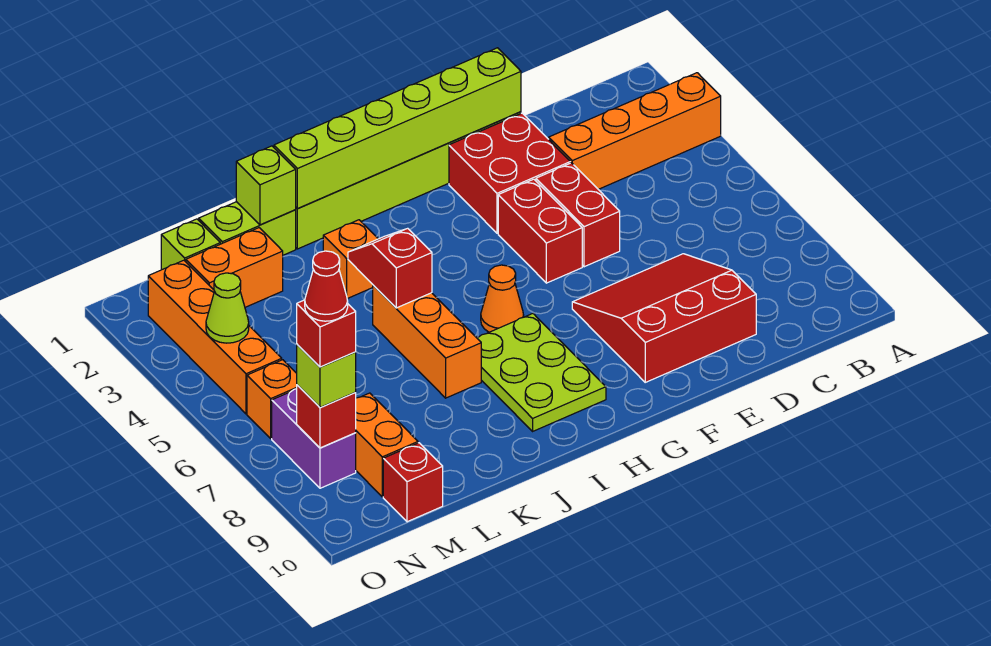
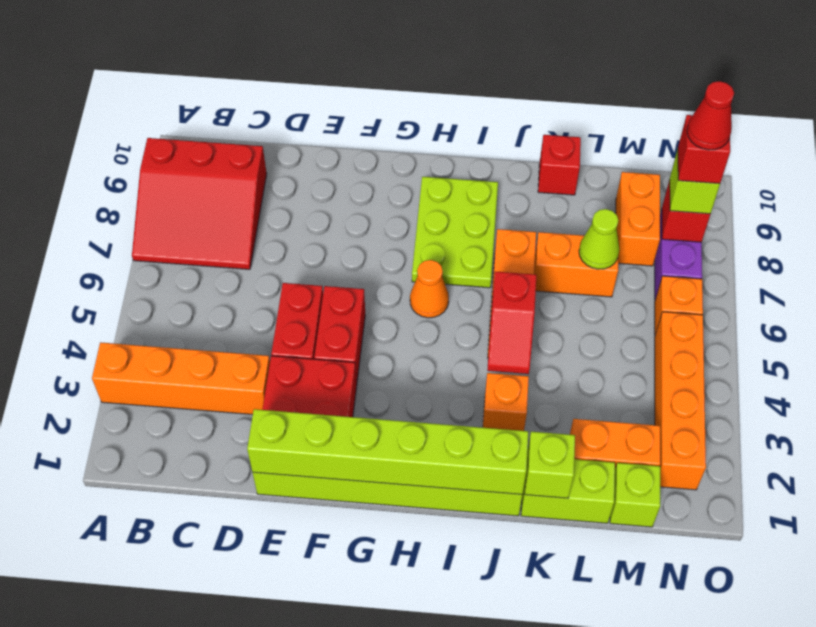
red 3x3 slope [572,254,756,382] -> red 3x3 slope moved to [132,138,267,269]
none -> orange 1x2 brick [534,232,619,297]
red 1x1 brick [383,443,443,522] -> red 1x1 brick moved to [538,135,581,195]
lime 1x1 cone [206,273,249,343] -> lime 1x1 cone moved to [579,209,620,269]

